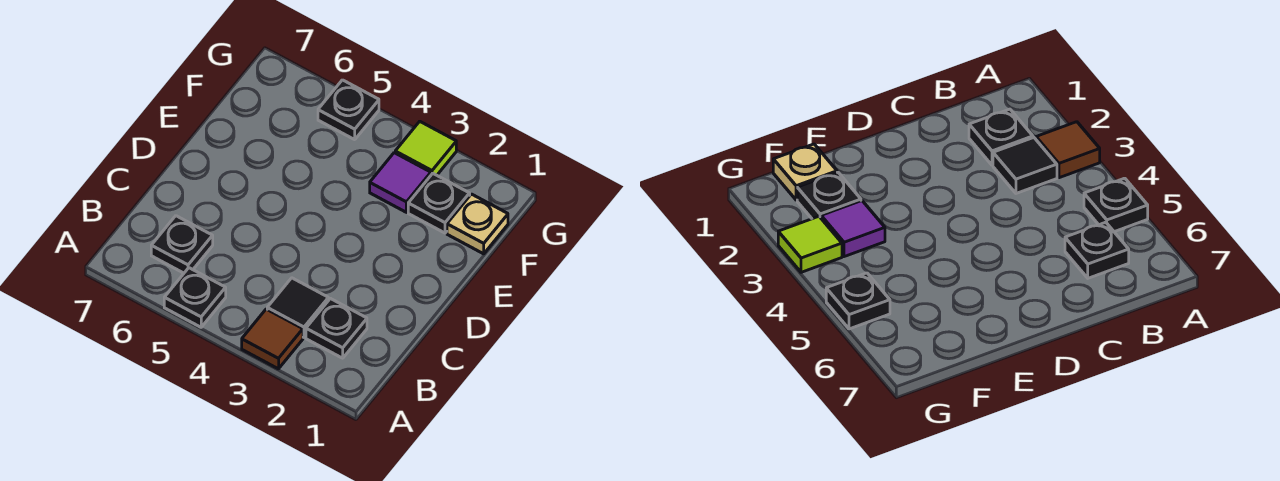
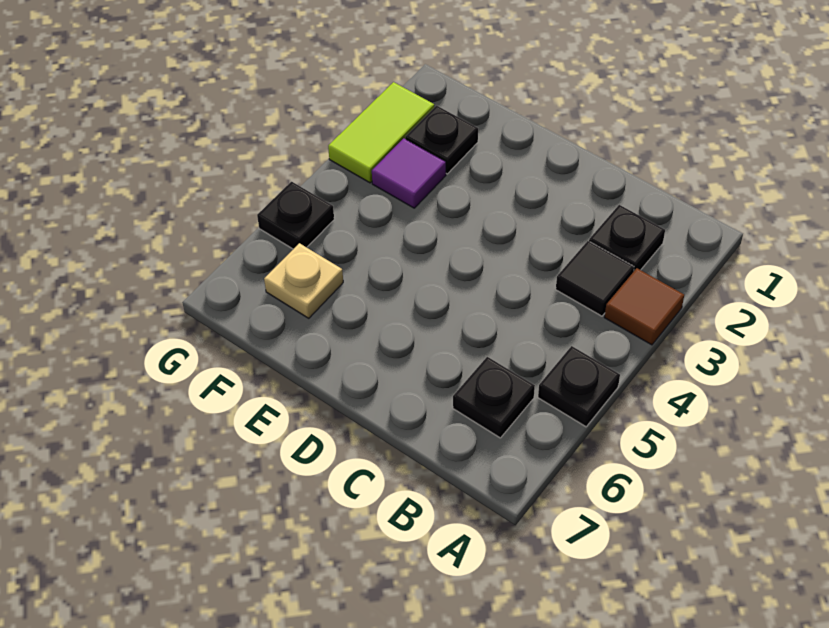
tan 1x1 plate [447,194,508,254] -> tan 1x1 plate moved to [264,243,343,318]
lime 1x1 tile [395,121,456,175] -> lime 1x2 tile [328,82,434,183]

